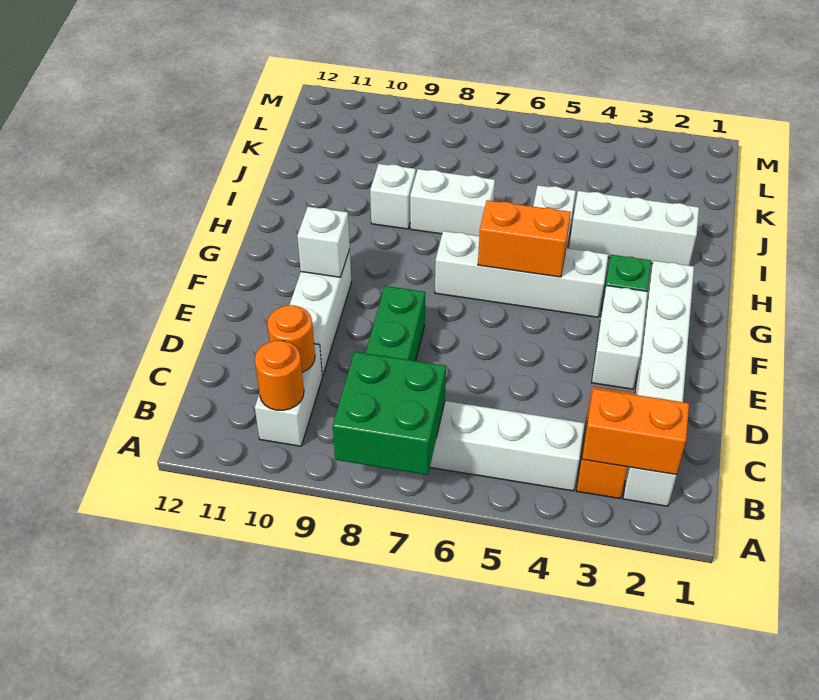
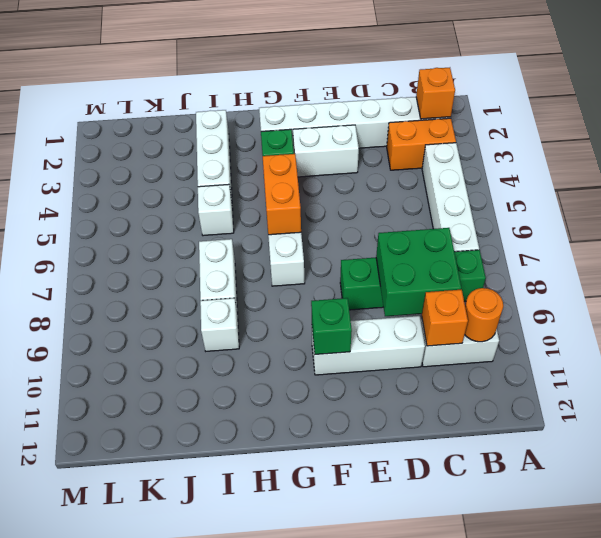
green 2x2 brick [333,352,446,475] -> green 2x2 brick moved to [376,228,461,316]
orange 1x2 brick [582,388,689,475] -> orange 1x1 brick [416,68,455,119]
orange 1x1 round brick [267,305,315,372] -> orange 1x1 brick [422,290,468,346]
white 1x1 brick [297,207,350,277] -> green 1x1 brick [311,298,352,354]

